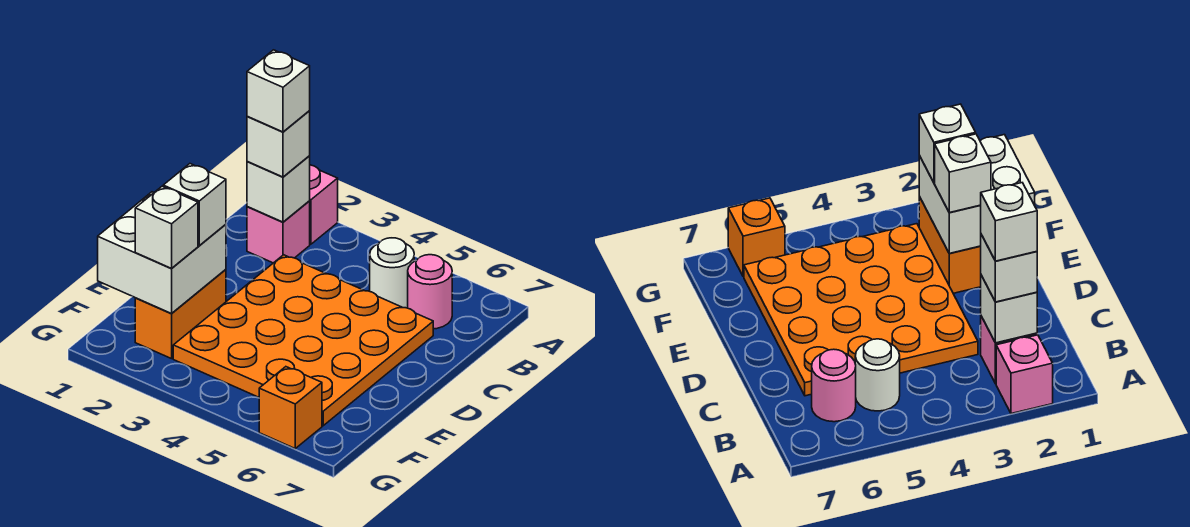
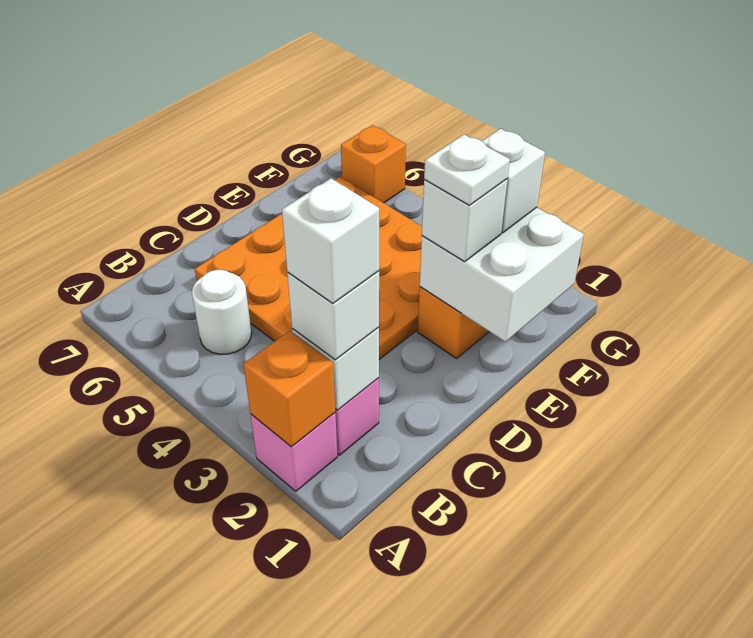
none -> orange 1x1 brick [243,331,335,447]
pink 1x1 round brick [408,255,452,329] -> none
none -> white 1x1 plate [424,134,510,205]

